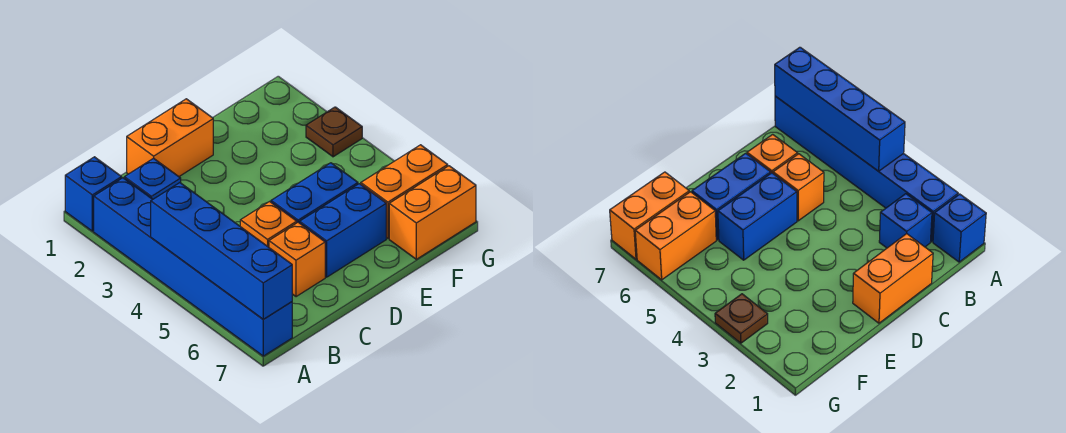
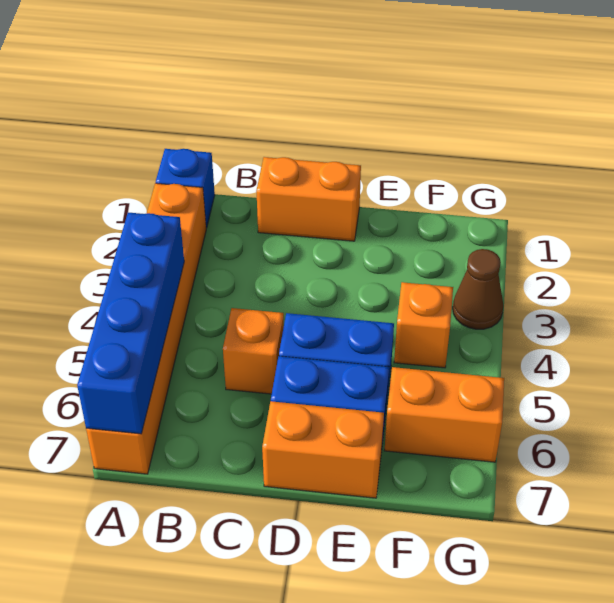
blue 1x6 brick [94,178,292,356] -> orange 1x6 brick [86,183,206,474]
blue 1x1 brick [124,158,181,199] -> none
orange 1x1 brick [269,222,325,297] -> orange 1x1 brick moved to [394,282,453,368]
orange 1x2 brick [389,166,476,259] -> orange 1x2 brick moved to [262,401,384,498]
brown 1x1 plate [306,107,362,157] -> brown 1x1 cone [453,249,503,329]

